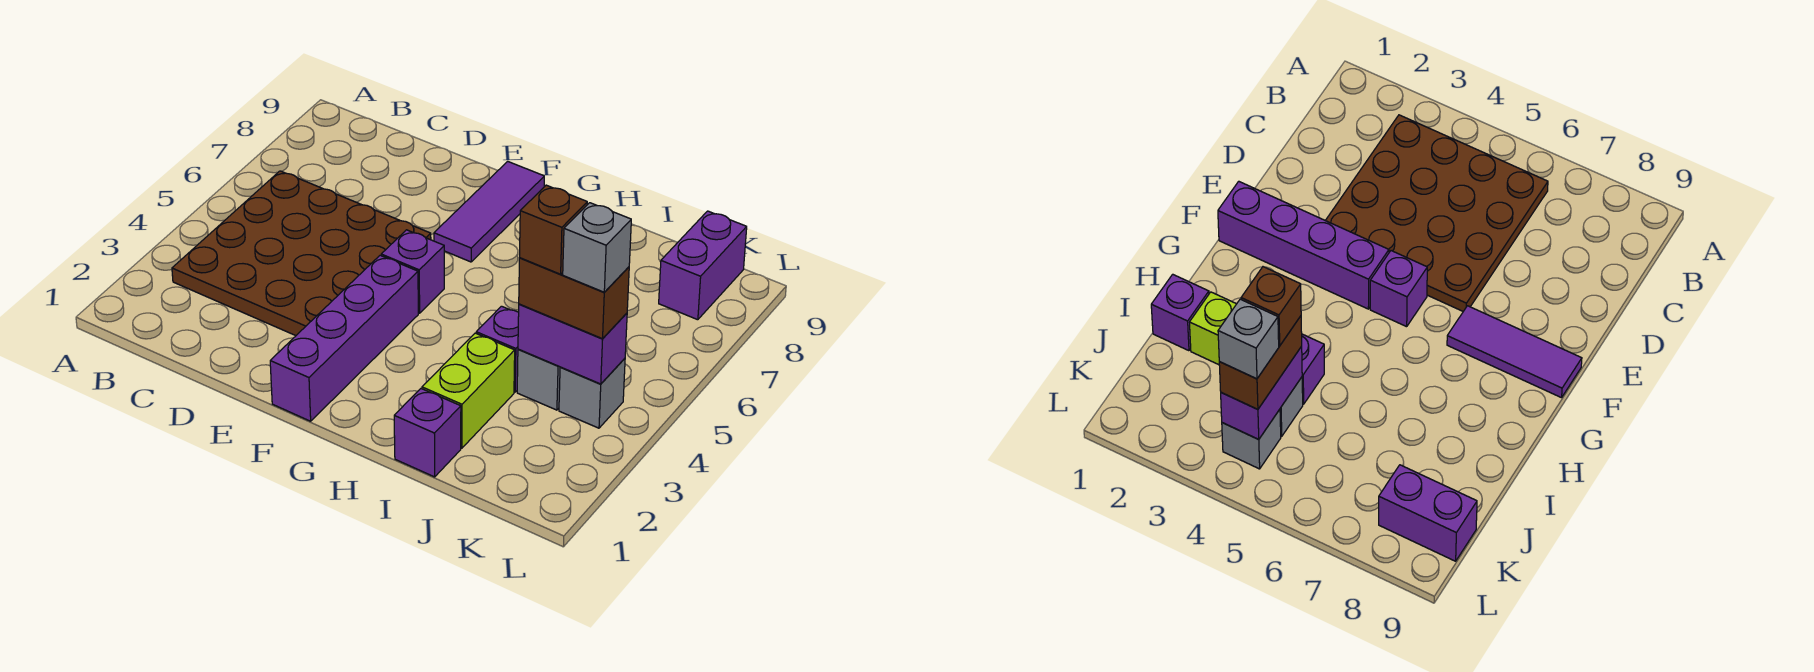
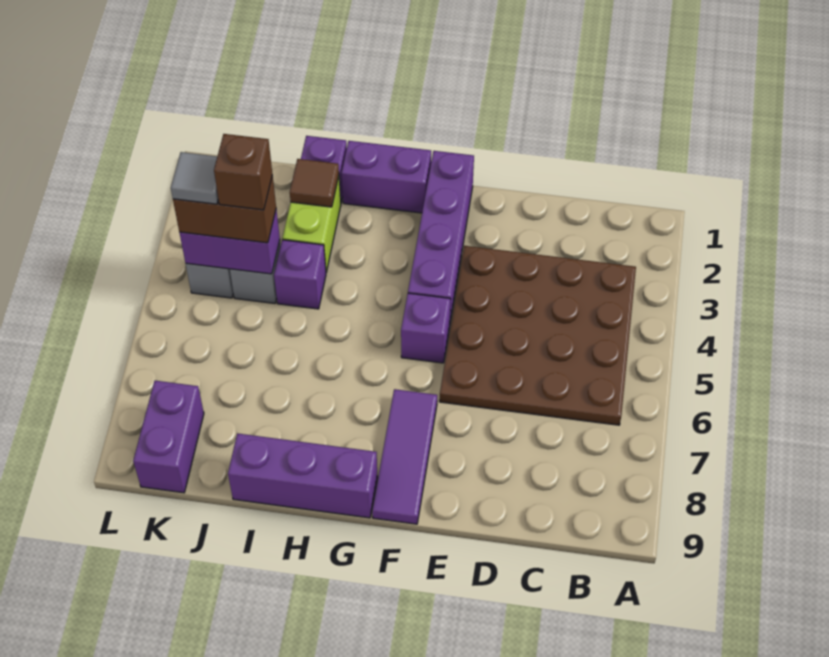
none -> purple 1x2 brick [341,141,431,213]
none -> purple 1x3 brick [228,433,378,518]
none -> brown 1x1 tile [290,159,339,207]
grey 1x1 brick [563,203,631,292] -> grey 1x1 tile [171,152,218,204]

